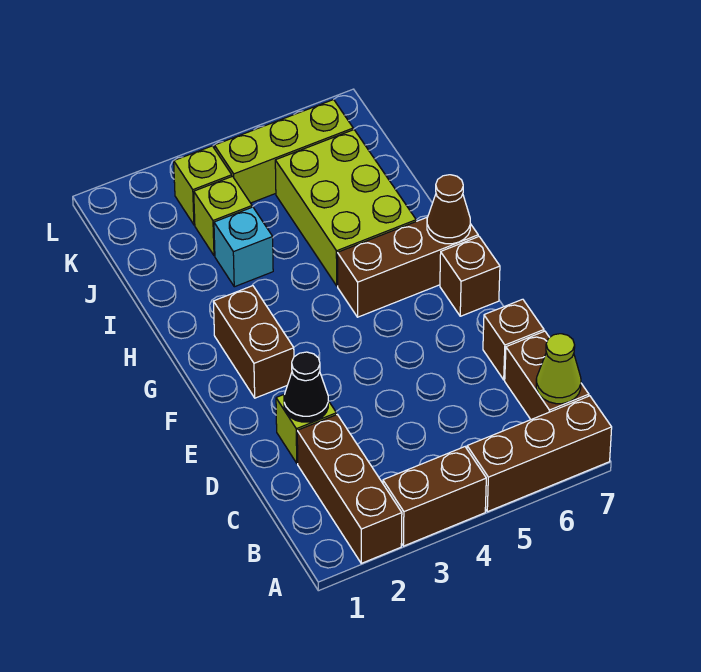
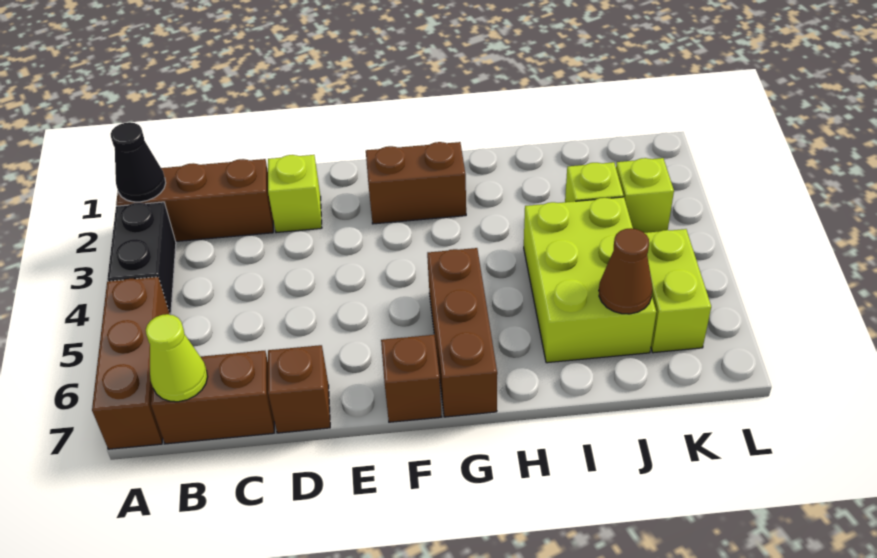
brown 1x2 brick [383,447,486,546] -> black 1x2 brick [107,202,176,315]
black 1x1 cone [284,352,328,422] -> black 1x1 cone moved to [111,122,166,202]
brown 1x1 cone [427,175,470,244] -> brown 1x1 cone moved to [599,228,652,314]
lime 2x3 brick [275,130,416,286] -> lime 2x3 brick turned to [524,197,656,363]
cyan 1x1 brick [214,207,273,287] -> none
lime 1x3 brick [214,100,354,203] -> lime 1x2 brick [645,229,711,353]

